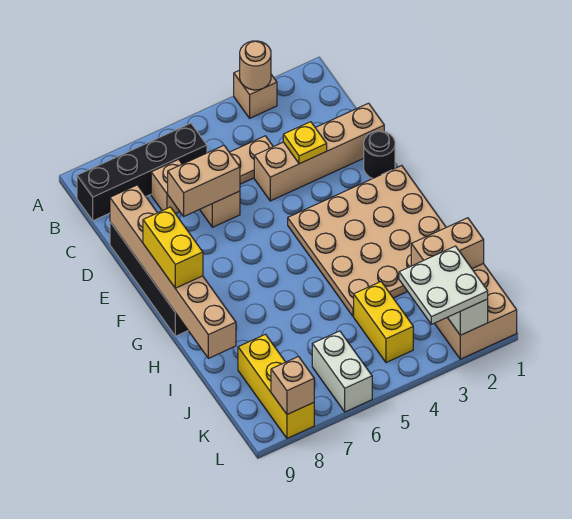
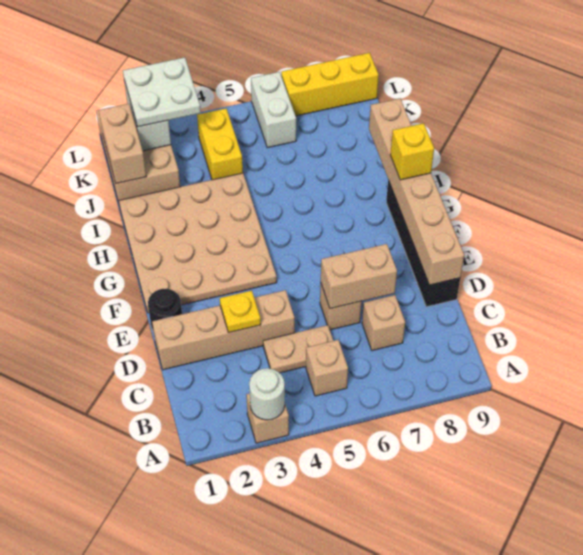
tan 1x1 round brick [240,41,271,90] -> white 1x1 round brick [249,368,285,420]
black 1x4 brick [77,123,207,221] -> none
yellow 1x2 brick [143,207,203,288] -> yellow 1x1 brick [391,123,434,180]
tan 1x2 brick [411,218,484,269] -> tan 1x2 brick turned to [99,104,146,183]
yellow 1x3 brick [238,334,314,438] -> yellow 1x3 brick turned to [281,53,379,116]
tan 1x1 brick [271,357,314,415] -> tan 1x1 brick moved to [306,340,348,396]

